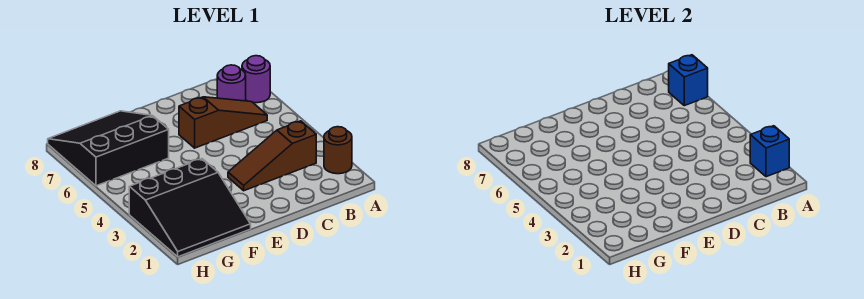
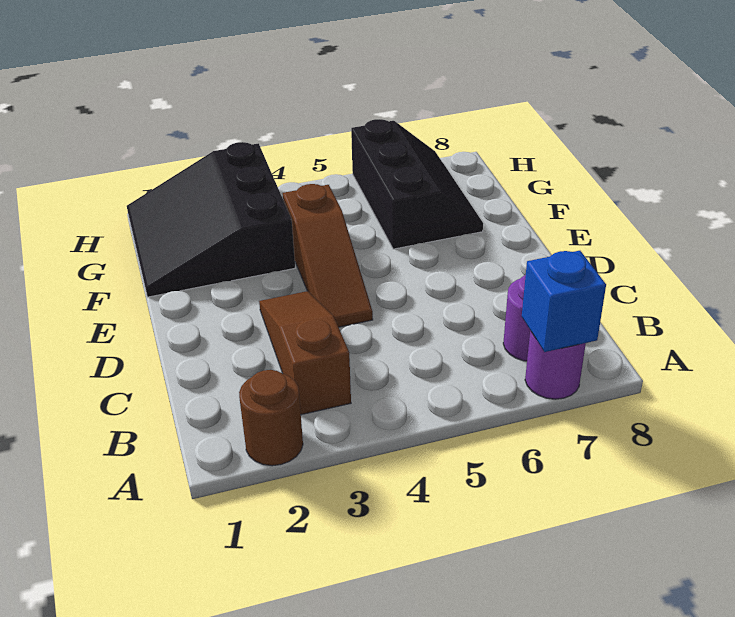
blue 1x1 brick [750,126,789,177] -> none
brown 1x3 slope [179,97,267,148] -> brown 1x3 slope moved to [283,184,373,327]
black 3x3 slope [48,111,169,186] -> black 2x3 slope [351,119,483,249]

